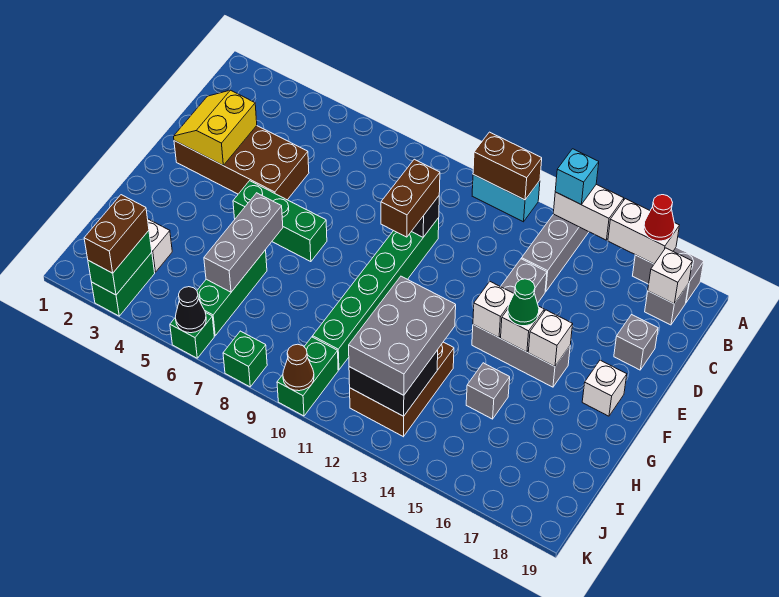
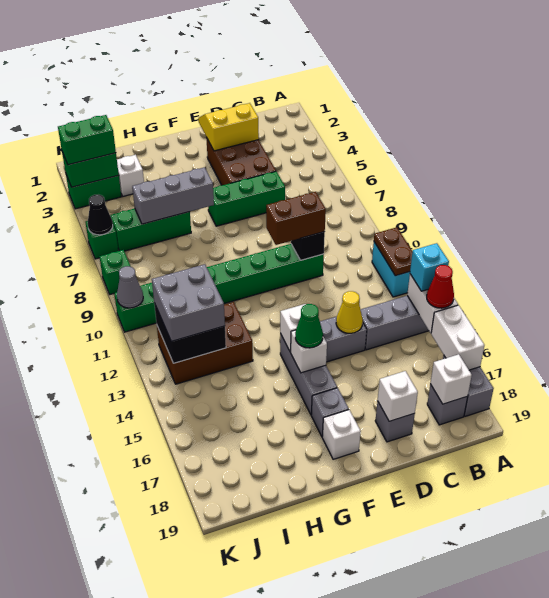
brown 1x2 brick [473,132,542,200] -> brown 1x2 plate [374,227,413,276]
red 1x1 cone [644,195,675,241] -> red 1x1 cone moved to [427,265,454,308]
brown 2x4 brick [174,126,309,200] -> brown 2x3 brick [206,137,276,185]
none -> yellow 1x1 cone [336,291,363,333]
green 1x3 brick [233,181,327,262] -> green 1x3 brick turned to [208,171,285,226]
white 1x1 brick [528,310,573,367] -> white 1x1 brick moved to [378,371,418,421]
grey 2x3 brick [349,276,456,395] -> grey 2x2 brick [152,264,225,341]
grey 1x1 brick [466,363,510,419] -> grey 1x1 brick moved to [311,388,349,436]
brown 1x2 brick [84,195,149,273] -> green 1x2 brick [58,115,116,165]
brown 1x1 cone [283,344,314,391] -> grey 1x1 cone [117,266,143,308]

